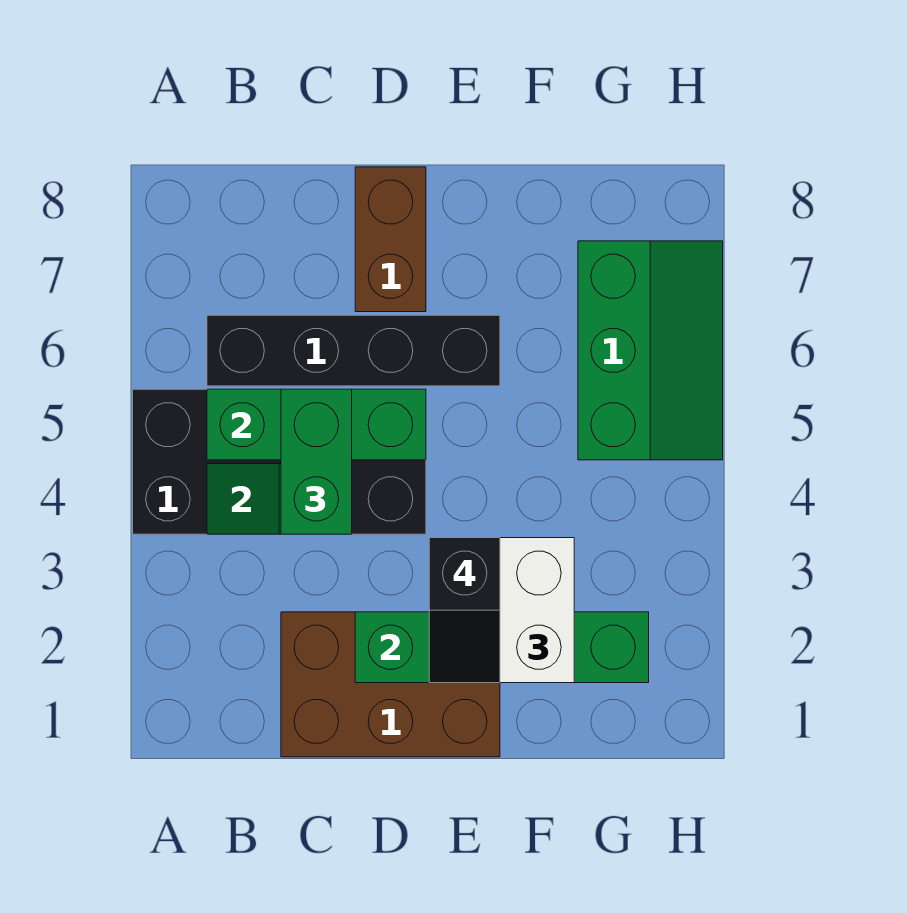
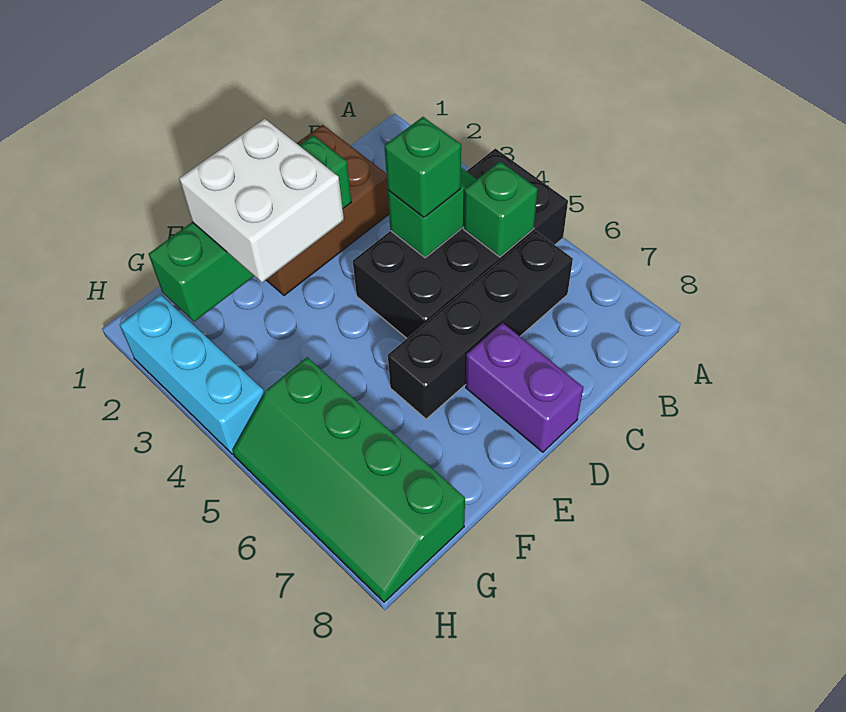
green 1x3 brick [207,389,426,460] -> green 1x1 brick [464,161,538,257]
green 1x2 brick [281,389,352,534] -> green 1x1 brick [385,117,461,218]
brown 1x2 brick [355,167,426,312] -> purple 1x2 brick [466,323,583,452]
black 1x2 slope [429,538,500,683] -> none
green 2x3 slope [578,241,723,460] -> green 2x4 slope [232,357,465,602]
none -> cyan 1x3 brick [120,294,264,454]

